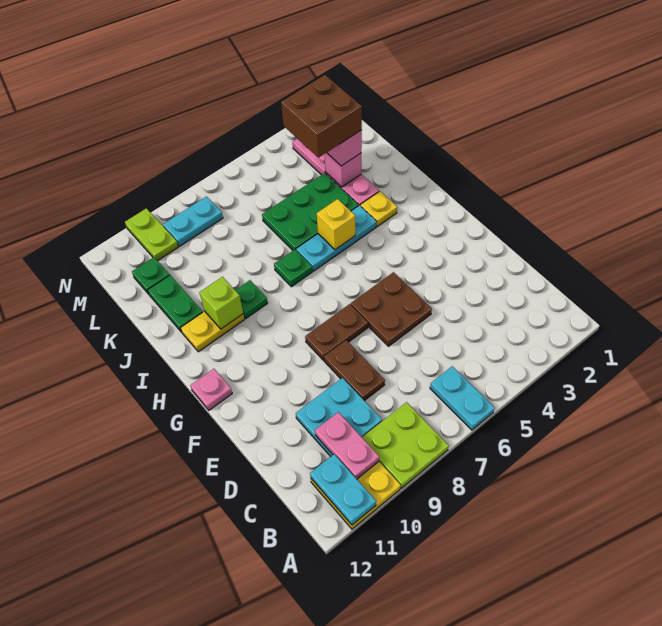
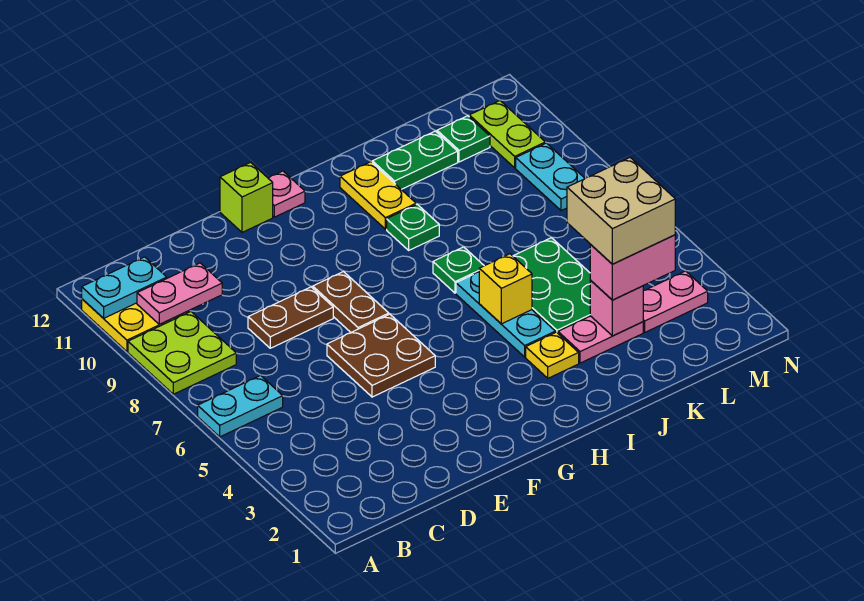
cyan 2x2 plate [296,378,382,457] -> none
lime 1x1 brick [199,277,243,329] -> lime 1x1 brick moved to [220,162,273,232]
brown 2x2 brick [281,75,362,158] -> tan 2x2 brick [567,158,675,264]
lime 1x2 plate [125,208,178,261] -> lime 1x2 plate turned to [469,101,545,168]

